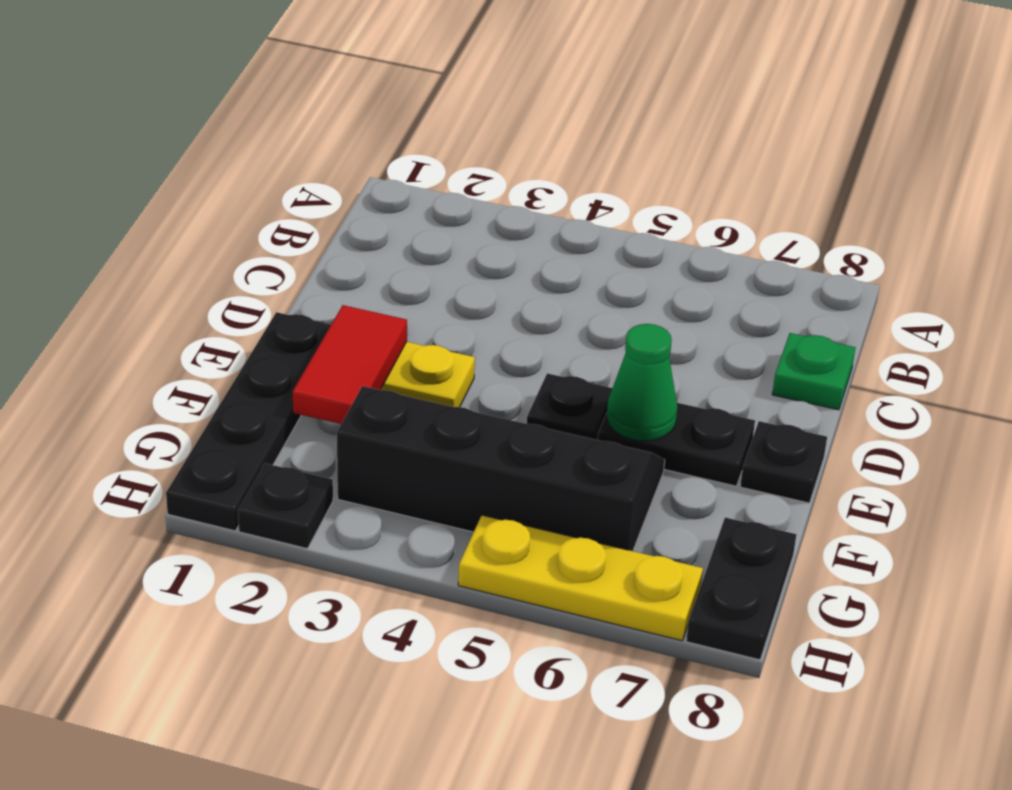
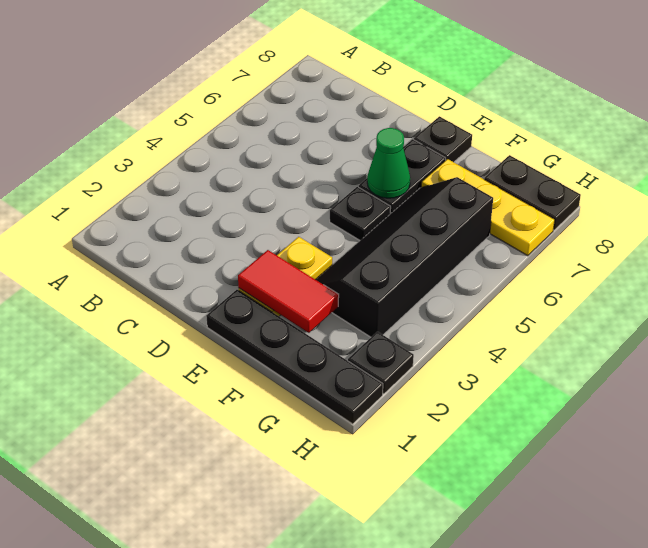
green 1x1 plate [772,333,856,410] -> none
yellow 1x3 plate [458,515,703,641] -> yellow 1x3 plate turned to [421,159,555,256]

